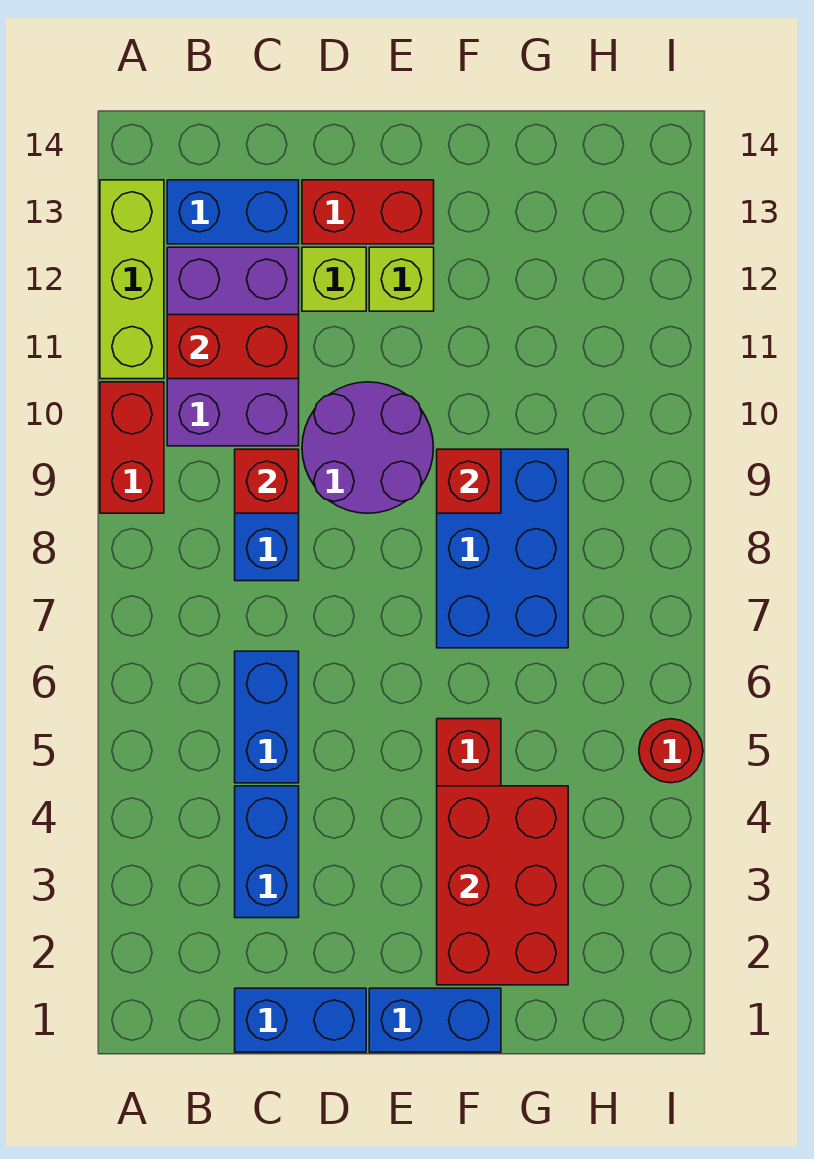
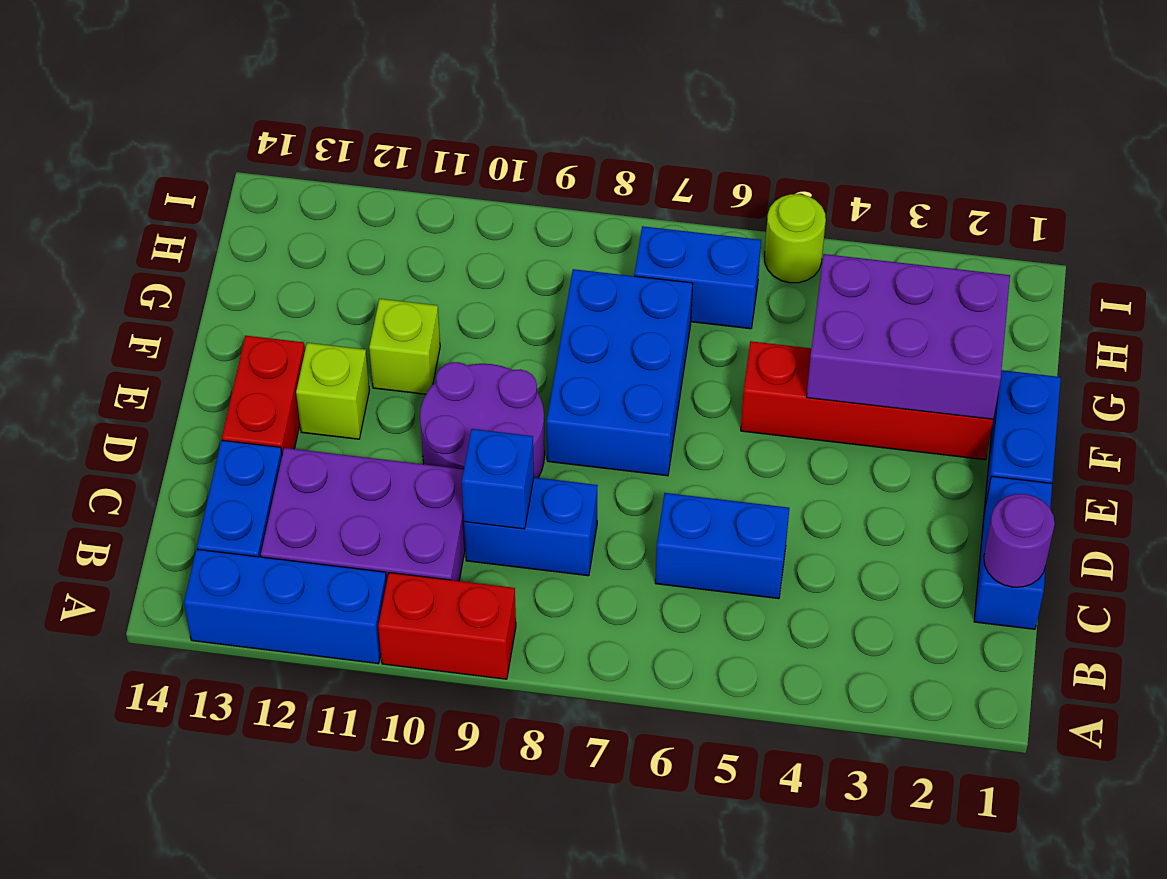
lime 1x3 brick [100,180,164,379] -> blue 1x3 brick [184,549,387,664]
red 1x2 brick [167,315,299,379] -> none
none -> purple 1x1 round brick [984,494,1055,587]
blue 1x2 brick [235,786,299,918] -> blue 1x2 brick moved to [634,226,761,329]
red 1x1 brick [235,449,299,513] -> blue 1x1 brick [462,429,534,529]
lime 1x1 brick [302,247,366,311] -> lime 1x1 brick moved to [369,299,440,394]
red 2x3 brick [437,786,568,985] -> purple 2x3 brick [807,254,1010,419]
blue 2x3 brick [437,449,568,648] -> blue 2x3 brick turned to [547,269,693,476]
red 1x1 brick [437,449,501,513] -> none
red 1x1 round brick [639,719,703,783] -> lime 1x1 round brick [764,194,826,283]

